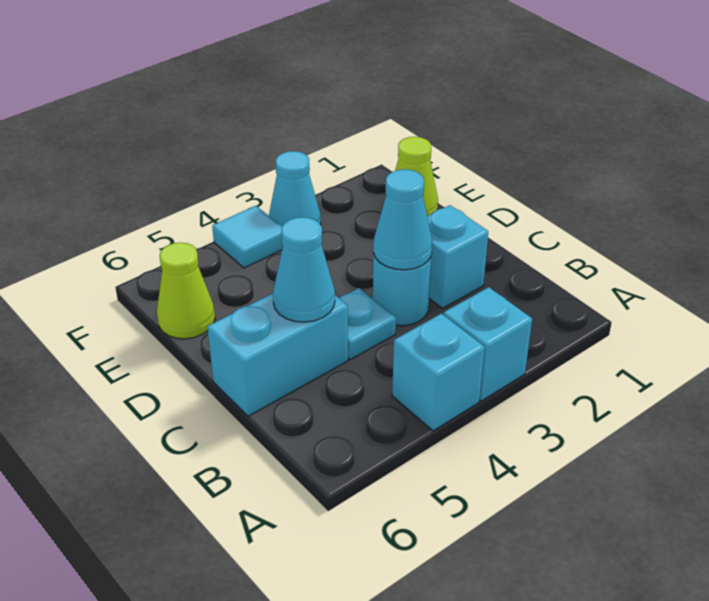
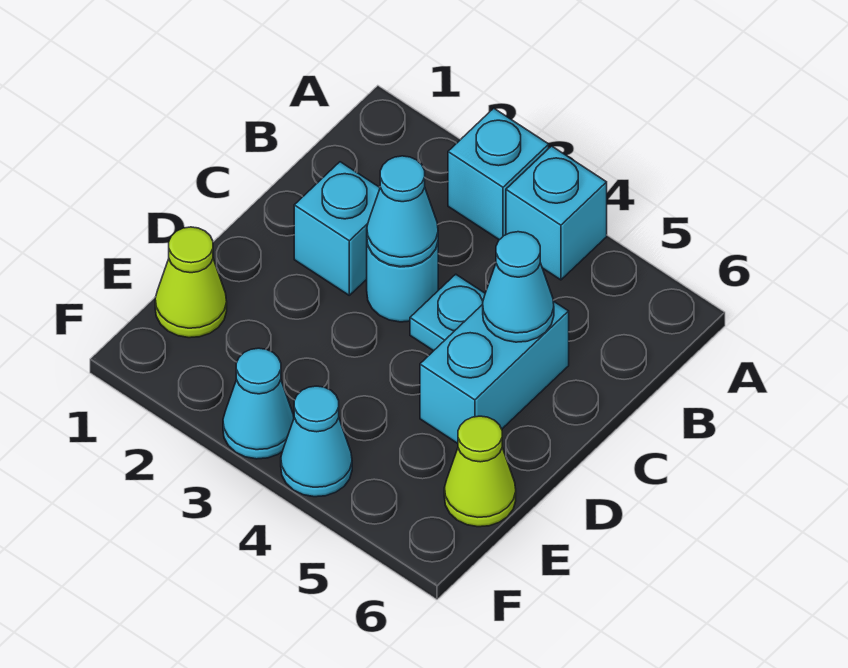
cyan 1x2 brick [207,294,348,416] -> cyan 1x2 brick turned to [420,301,569,443]
cyan 1x1 tile [212,206,283,268] -> cyan 1x1 cone [281,386,352,497]

